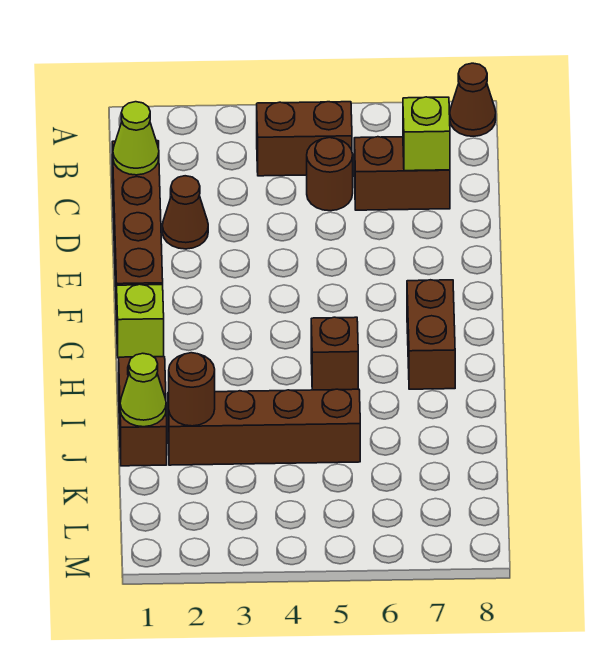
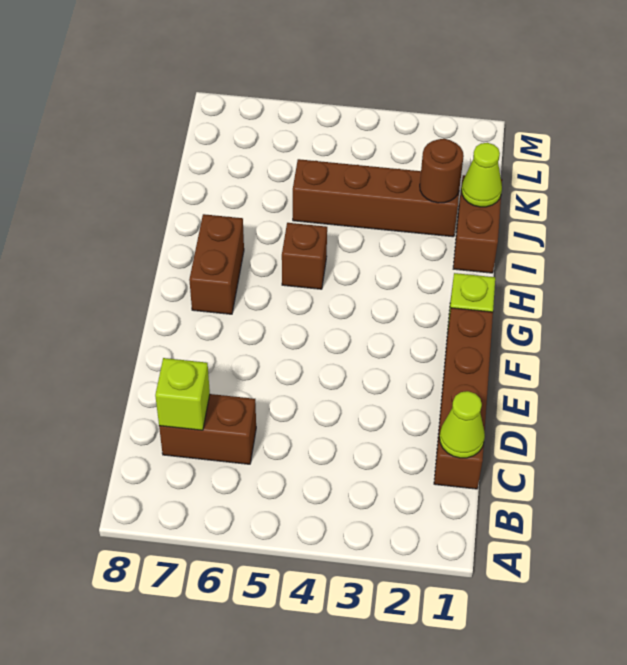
brown 1x1 cone [450,63,496,136] -> none
brown 1x2 brick [257,102,352,176] -> none
brown 1x1 round brick [307,137,353,211] -> none
brown 1x1 cone [162,176,208,249] -> none

